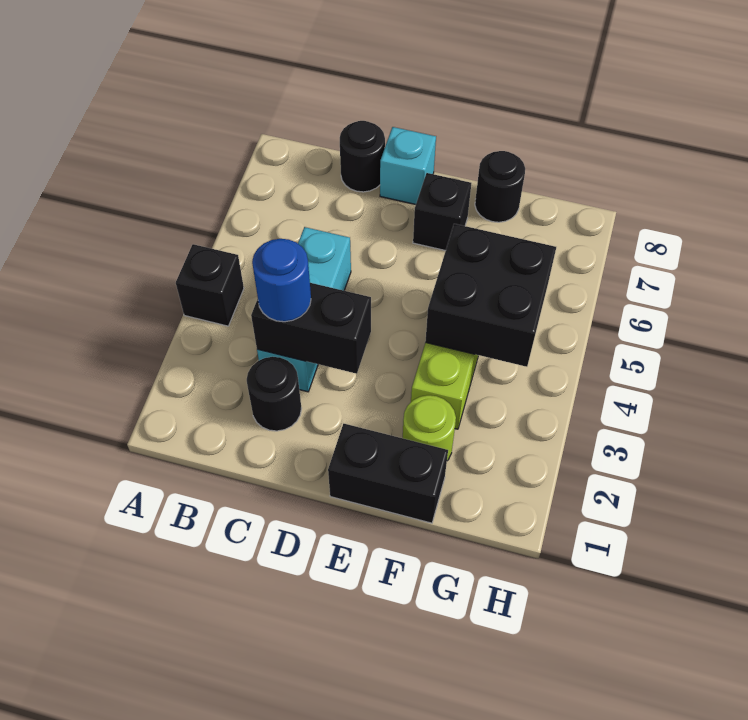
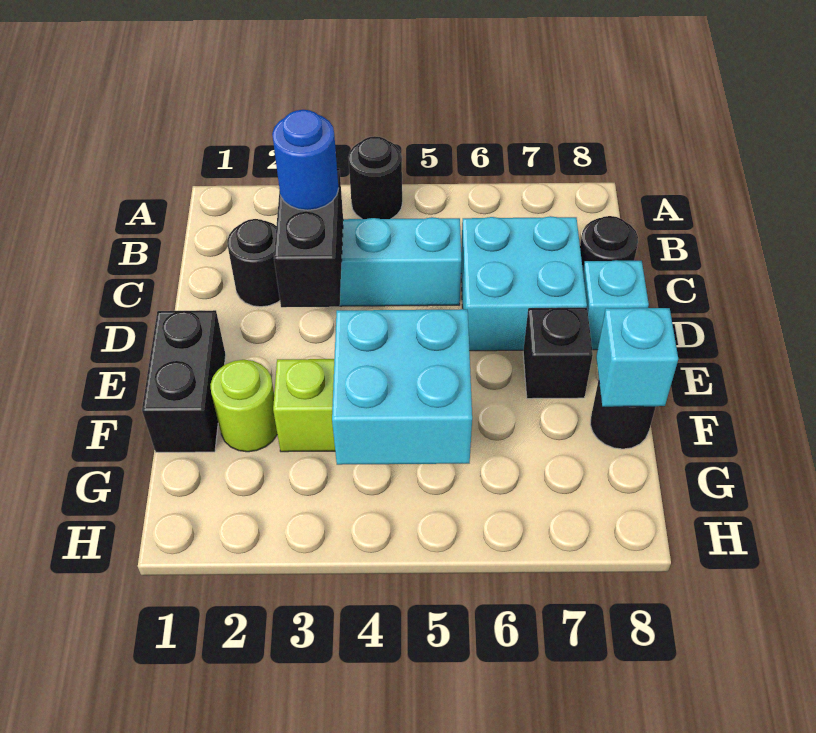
black 1x1 brick [176,244,244,326] -> black 1x1 round brick [348,136,402,219]
none -> cyan 2x2 brick [461,216,587,351]
black 2x2 brick [425,224,556,367] -> cyan 2x2 brick [332,309,472,465]
none -> cyan 1x1 brick [596,308,678,407]

